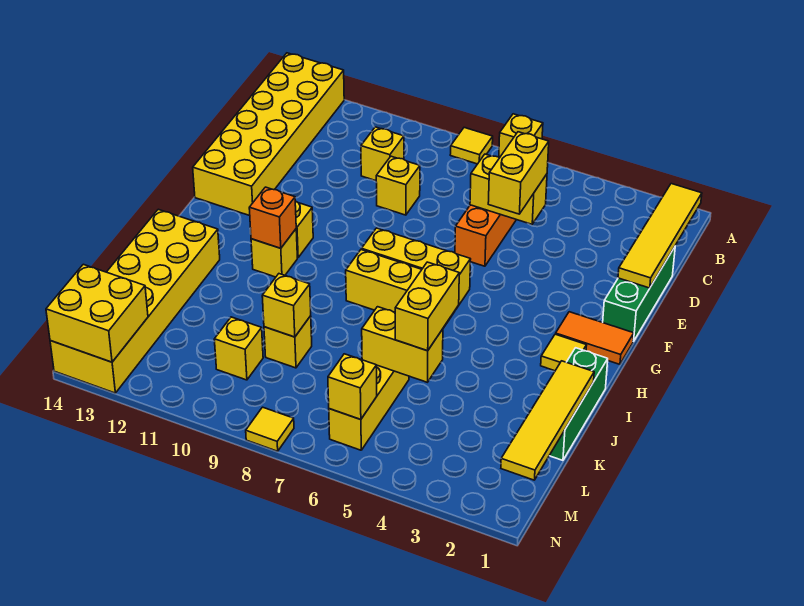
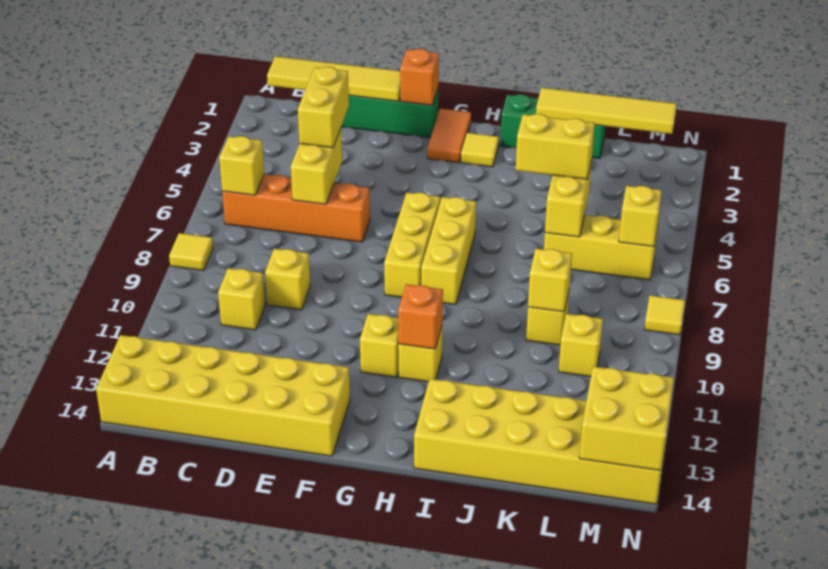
yellow 1x2 brick [488,132,549,214] -> yellow 1x2 brick turned to [298,67,349,148]
none -> orange 1x1 brick [400,49,439,105]

